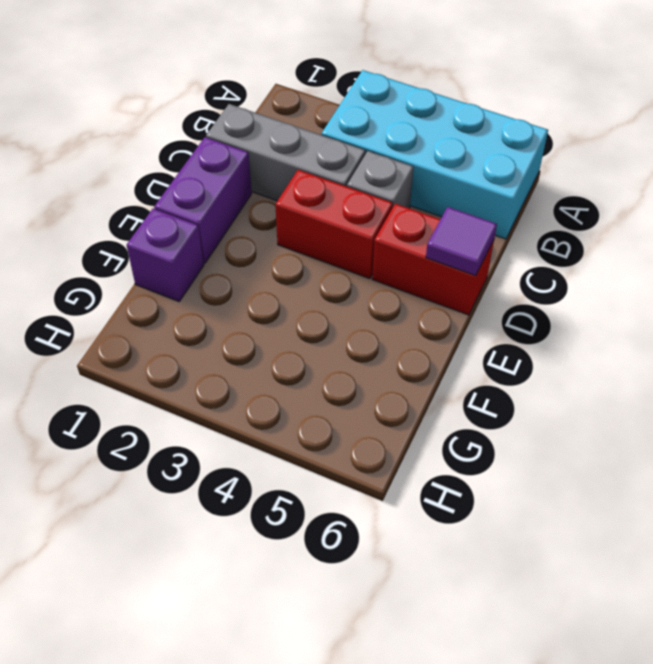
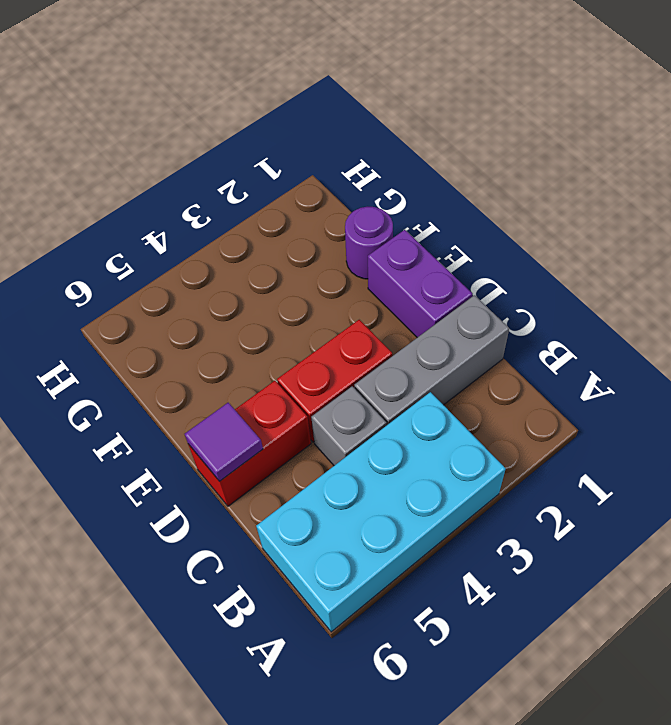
purple 1x1 brick [127,209,204,301] -> purple 1x1 round brick [345,207,393,279]

